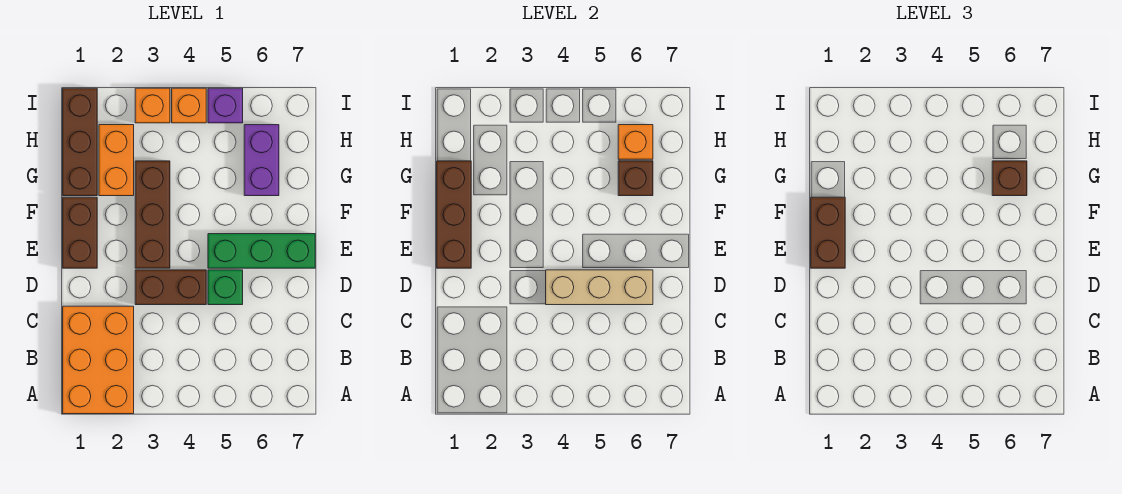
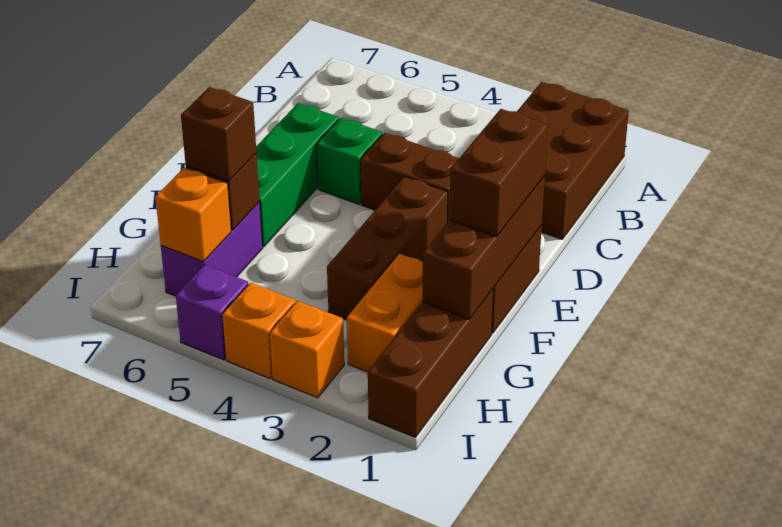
orange 2x3 brick [63,306,134,414] -> brown 2x3 brick [517,82,629,239]
tan 1x3 brick [546,270,653,305] -> none
green 1x3 brick [208,234,315,268] -> green 1x3 brick turned to [256,103,339,247]

